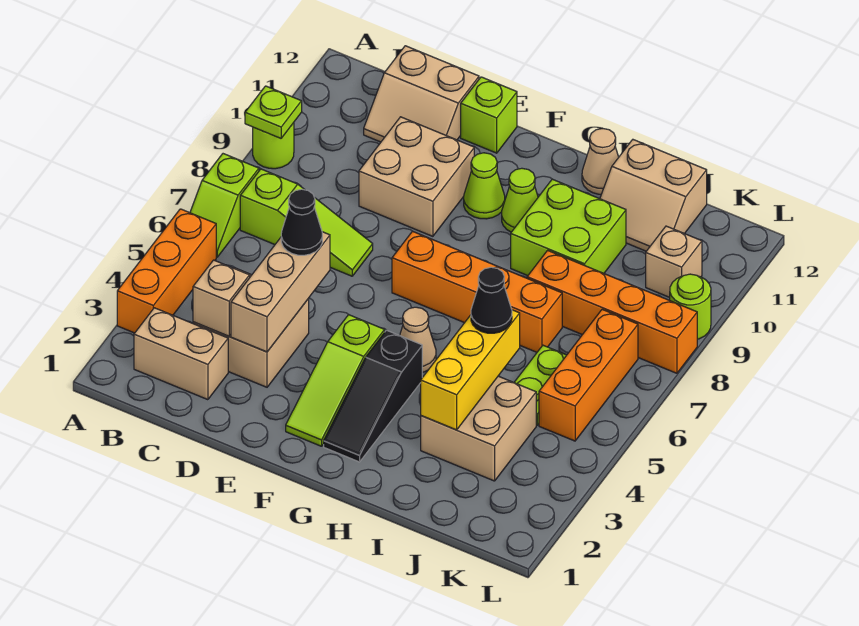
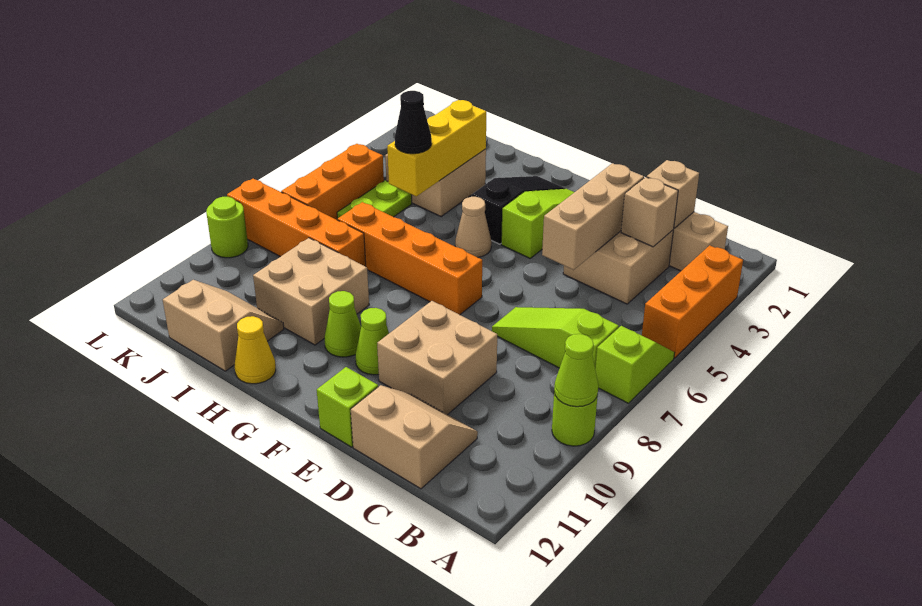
lime 1x1 plate [245,86,302,138] -> lime 1x1 cone [554,334,598,407]
black 1x1 cone [281,189,322,255] -> none
lime 2x2 brick [511,179,626,276] -> tan 2x2 brick [253,238,369,345]
tan 1x1 cone [582,129,619,194] -> yellow 1x1 cone [235,316,276,384]
tan 1x1 brick [646,226,702,297] -> tan 1x1 brick moved to [647,160,699,228]

